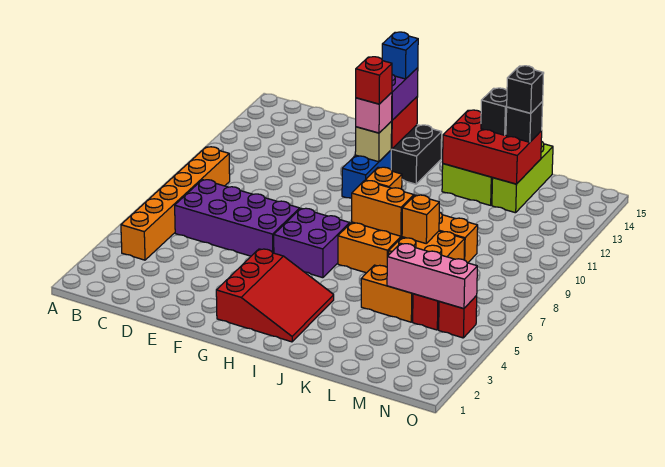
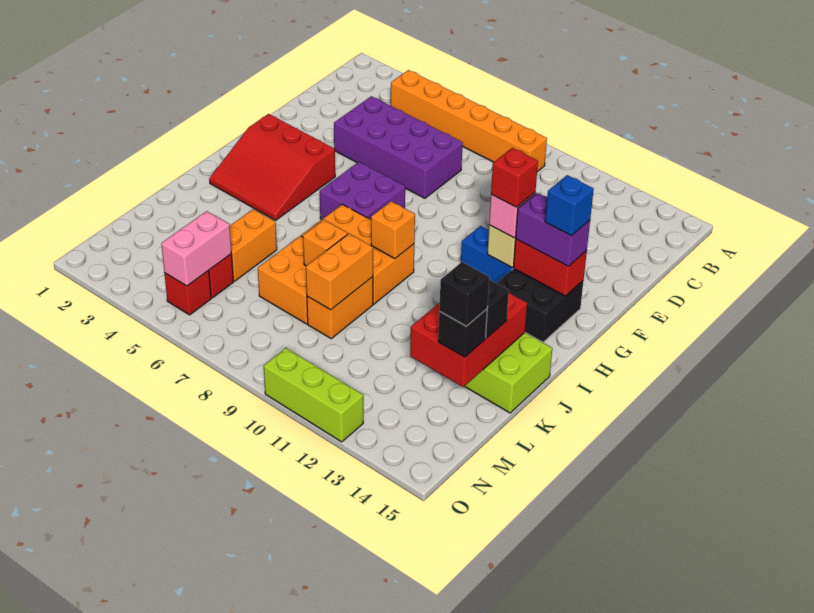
purple 2x4 brick [175,180,300,256] -> purple 2x4 brick turned to [334,96,463,198]
orange 1x2 brick [352,181,414,236] -> orange 1x2 brick moved to [306,234,373,310]
pink 1x3 brick [387,243,477,309] -> pink 1x2 brick [161,211,231,286]
lime 1x3 brick [492,141,553,213] -> lime 1x3 brick moved to [264,348,363,442]

